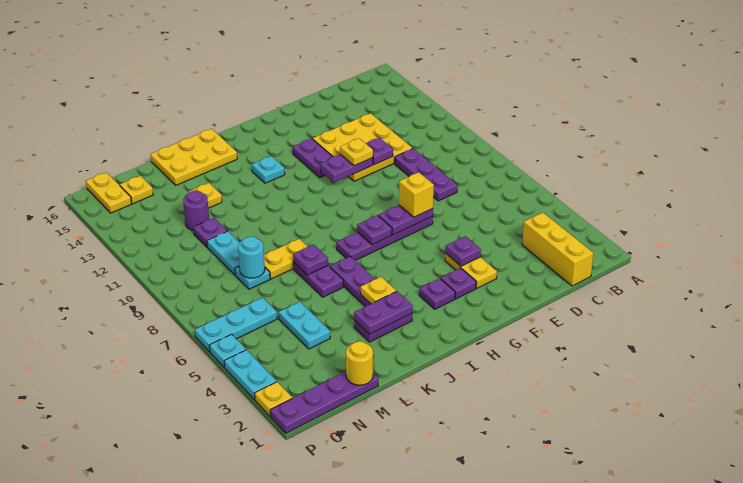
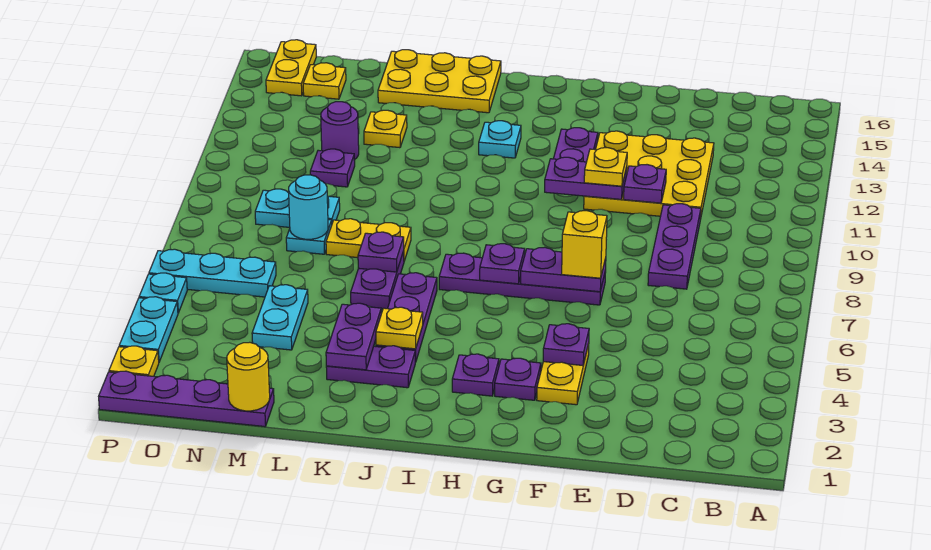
yellow 1x3 brick [522,213,593,286] -> none
purple 1x2 plate [354,291,413,334] -> purple 1x2 plate turned to [326,303,381,370]
cyan 1x2 plate [207,231,240,275] -> cyan 1x2 plate turned to [255,189,340,227]

